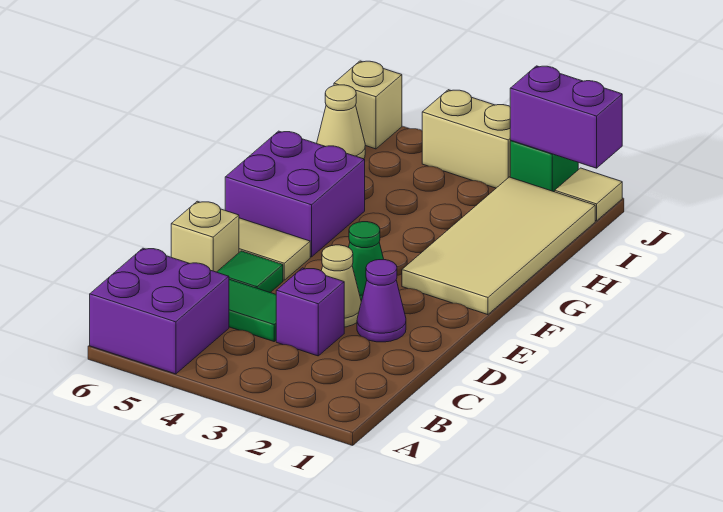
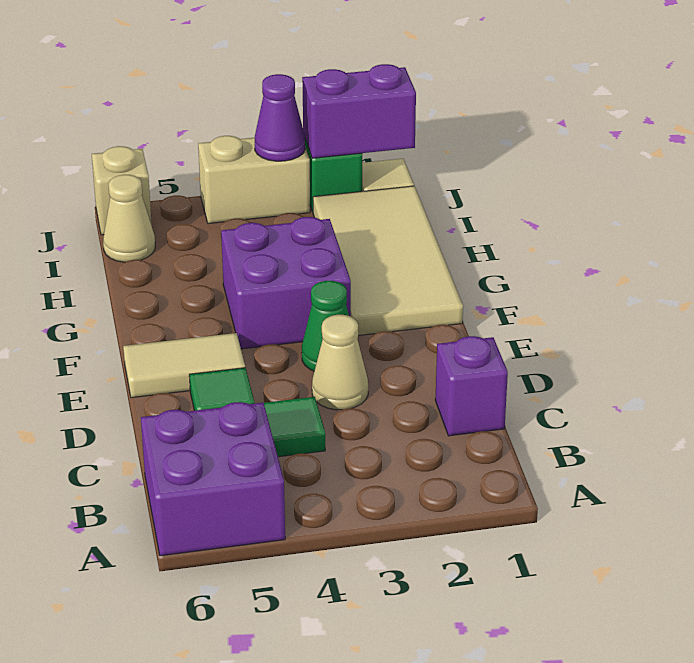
purple 1x1 brick [276,268,344,356] -> purple 1x1 brick moved to [435,336,508,436]
purple 1x1 cone [357,260,406,342] -> purple 1x1 cone moved to [255,74,305,161]
tan 1x1 brick [171,201,239,272] -> none
purple 2x2 brick [225,131,365,257] -> purple 2x2 brick moved to [221,217,351,349]

